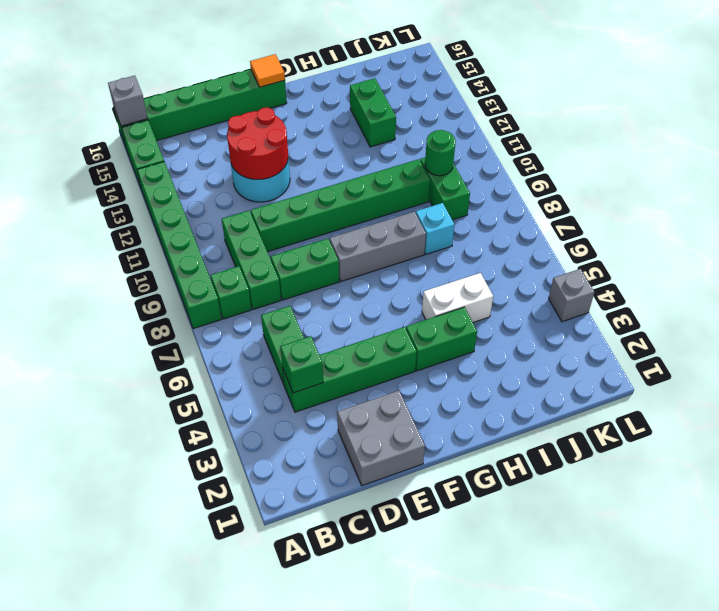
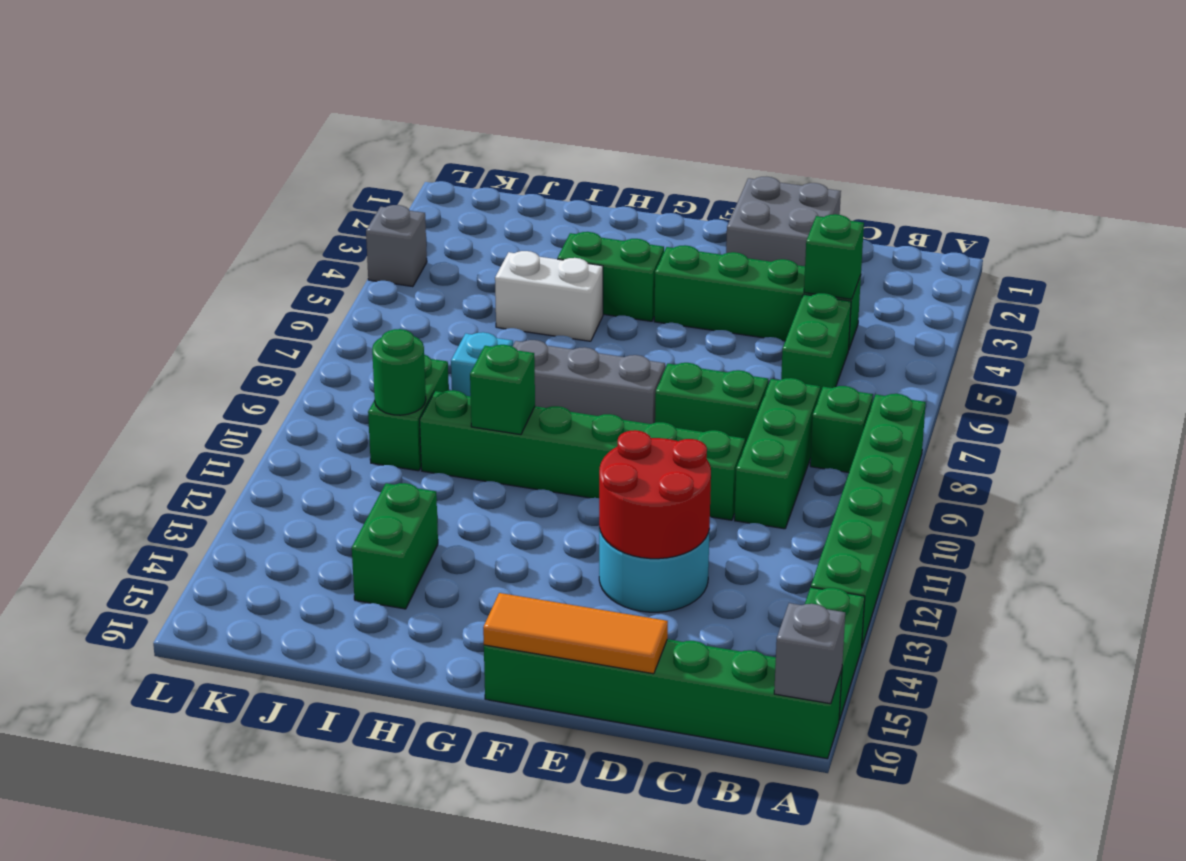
orange 1x1 tile [250,54,285,87] -> orange 1x3 tile [483,593,668,674]
none -> green 1x1 brick [470,345,535,435]

